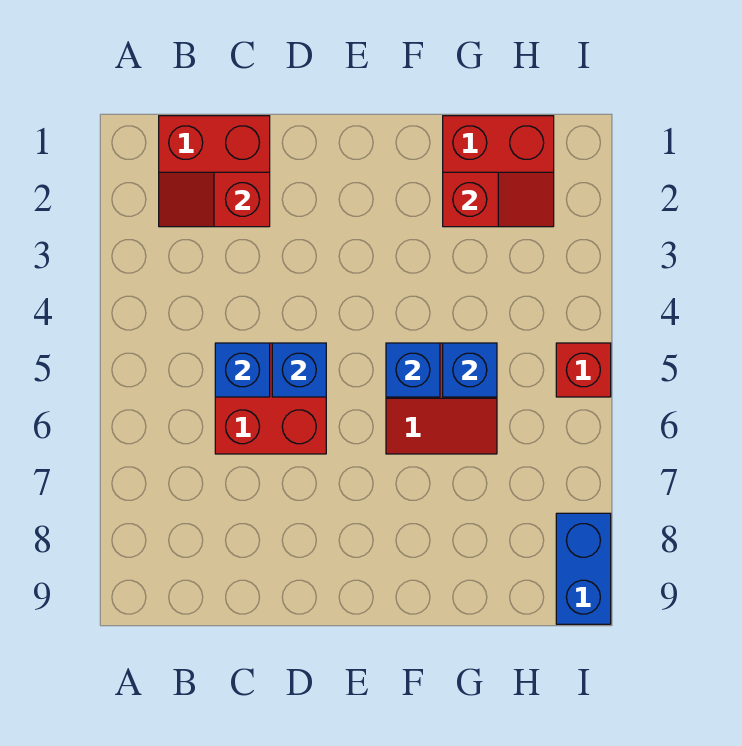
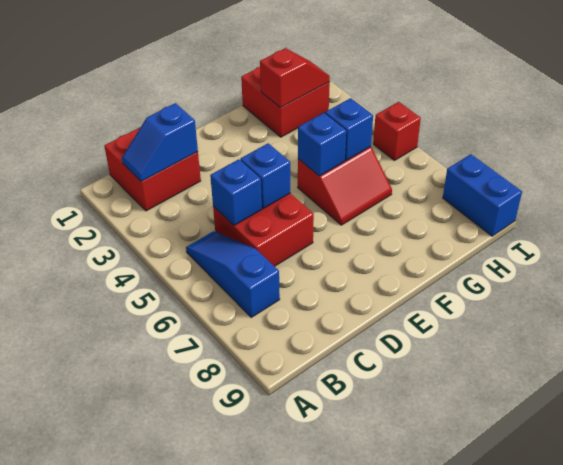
red 1x2 slope [159,172,270,227] -> blue 1x2 slope [122,103,198,182]
none -> blue 1x3 slope [186,231,280,317]

